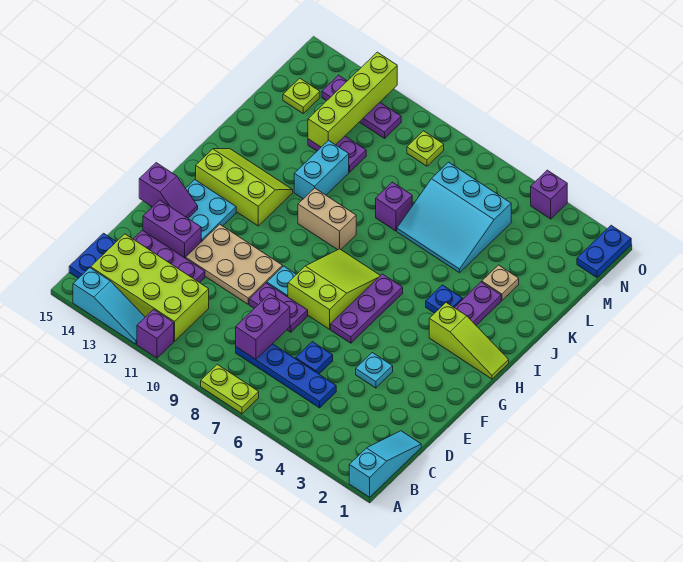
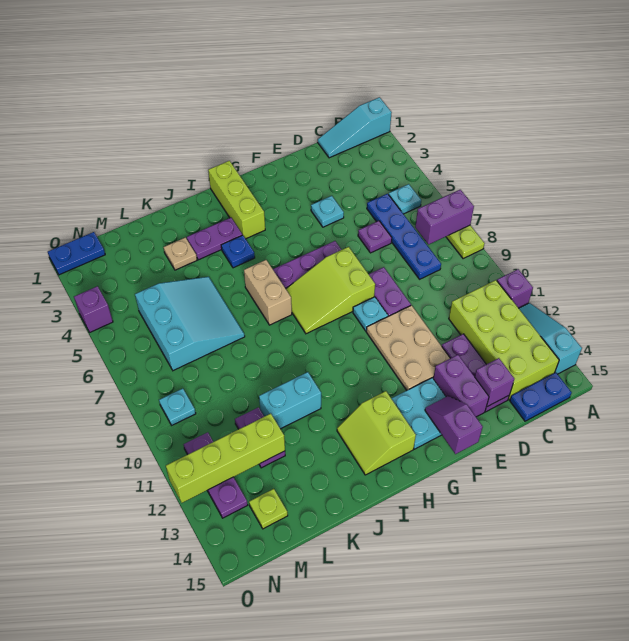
none -> cyan 1x1 plate [389,184,421,214]
purple 1x2 brick [236,294,290,360] -> purple 1x2 brick moved to [415,190,474,245]
blue 1x1 plate [296,342,333,374] -> purple 1x1 plate [358,221,392,253]
lime 1x3 slope [429,303,509,379] -> lime 1x3 brick [208,161,265,239]
lime 2x3 slope [196,148,293,226] -> lime 2x2 slope [337,391,416,475]
tan 1x2 brick [298,188,356,250] -> tan 1x2 brick moved to [244,260,292,325]
purple 1x1 brick [376,182,412,231] -> purple 1x1 brick moved to [474,358,514,407]
lime 1x1 plate [407,131,444,166] -> cyan 1x1 plate [159,389,196,425]

